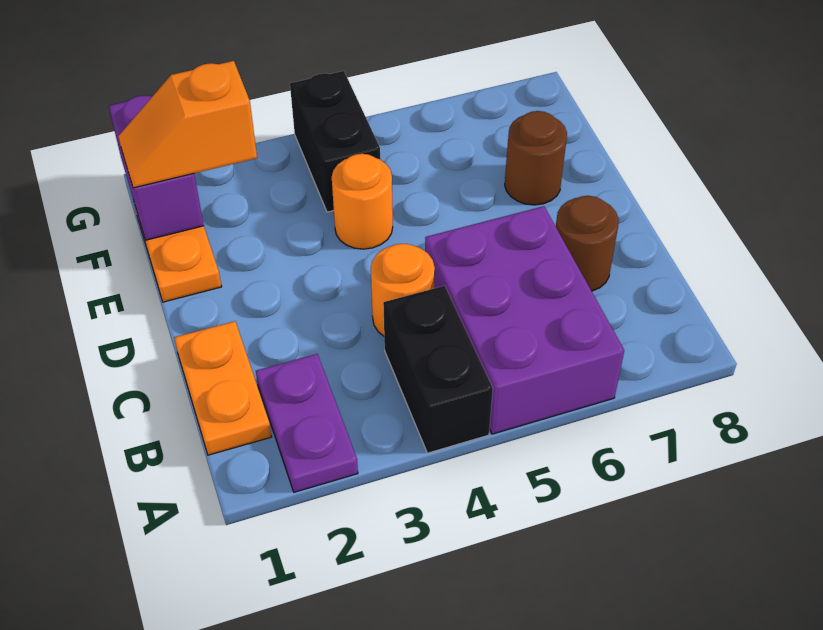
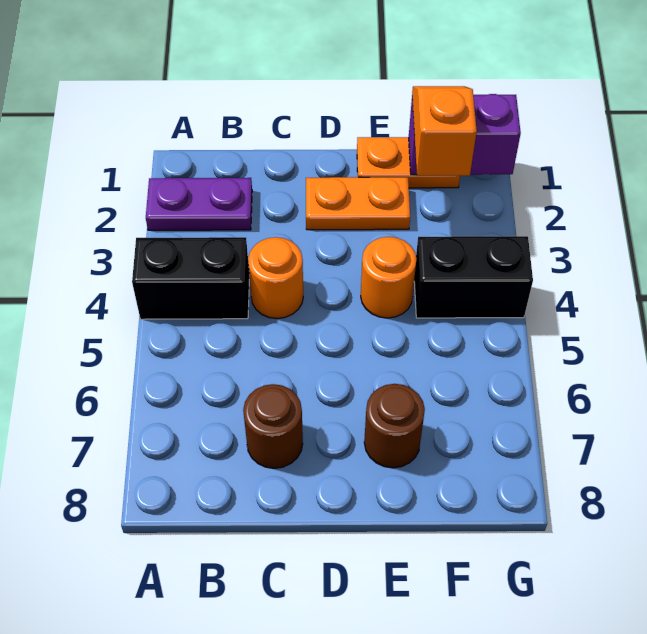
purple 2x3 brick [425,206,624,434] -> none
orange 1x2 plate [174,321,272,455] -> orange 1x2 plate moved to [306,177,410,230]

